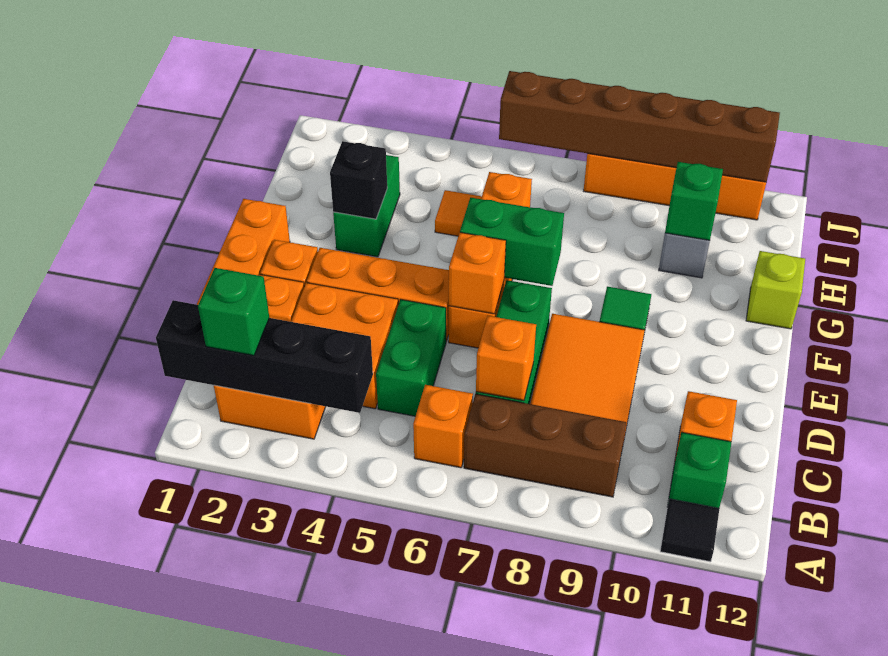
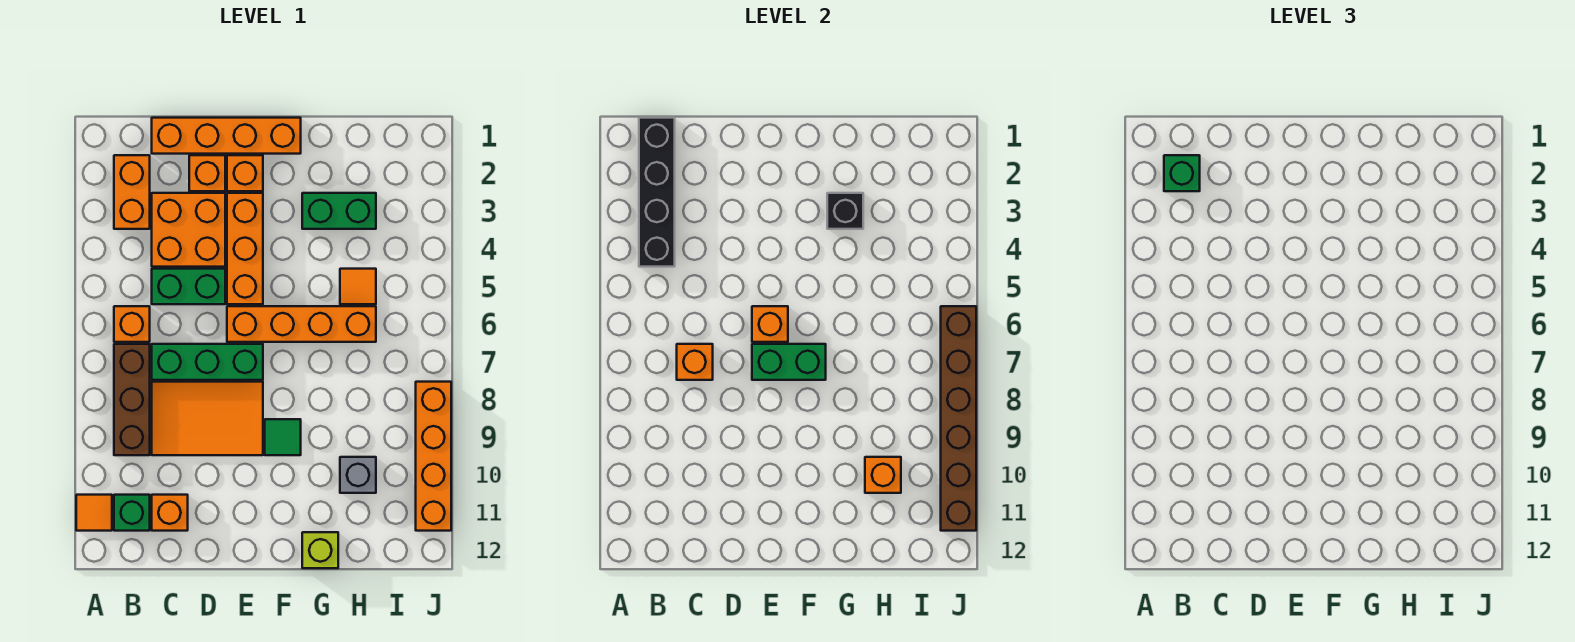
black 1x1 tile [660,499,719,562] -> orange 1x1 tile [76,495,112,531]
green 1x2 brick [460,198,564,286] -> green 1x2 brick turned to [752,344,826,380]
green 1x1 brick [665,162,723,240] -> orange 1x1 brick [865,457,901,493]

